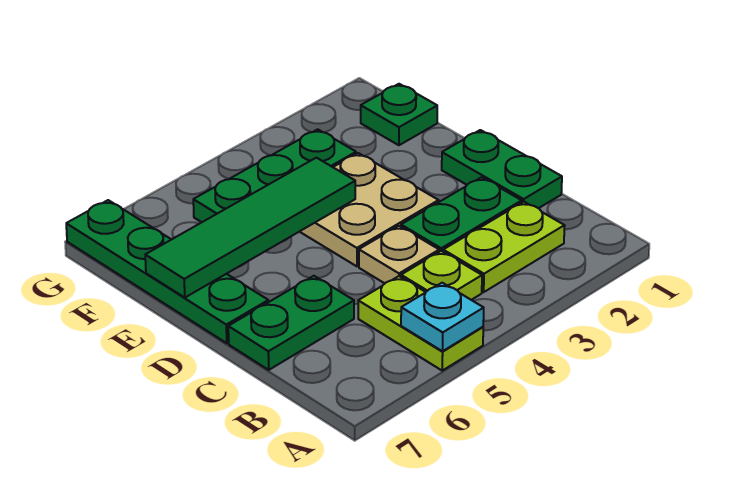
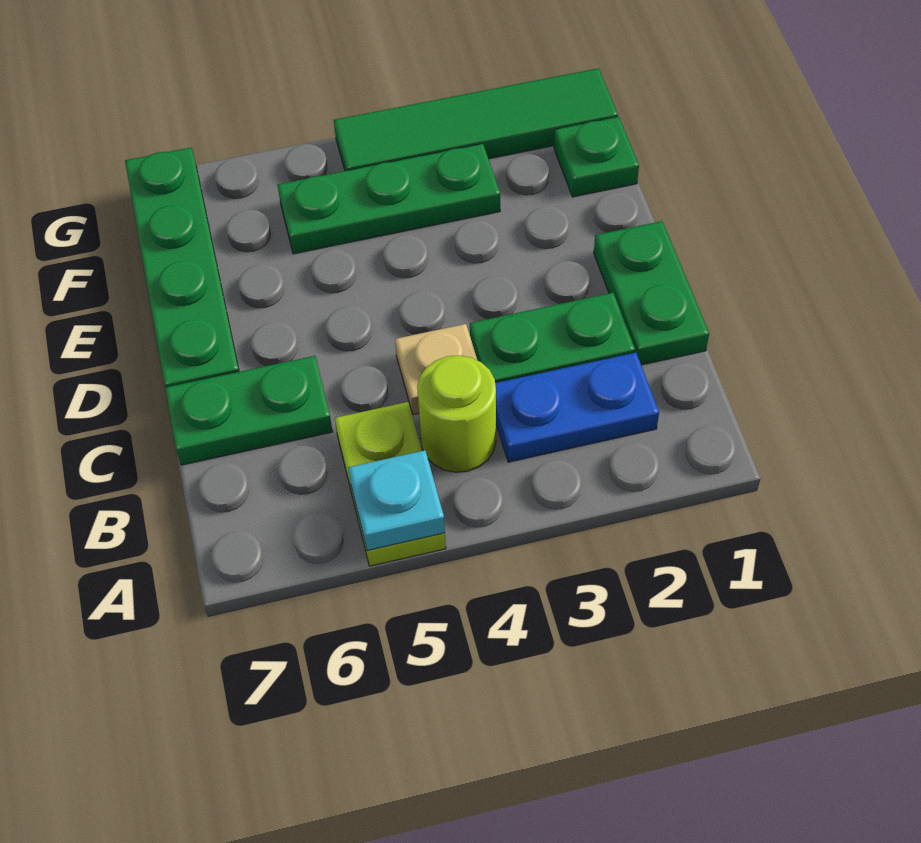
lime 1x2 plate [443,202,565,292] -> blue 1x2 plate [495,353,659,462]
lime 1x1 plate [401,251,482,300] -> lime 1x1 round brick [417,355,496,472]
tan 2x2 plate [300,153,439,266] -> none
green 1x4 tile [145,158,355,297] -> green 1x4 tile moved to [334,68,618,171]

